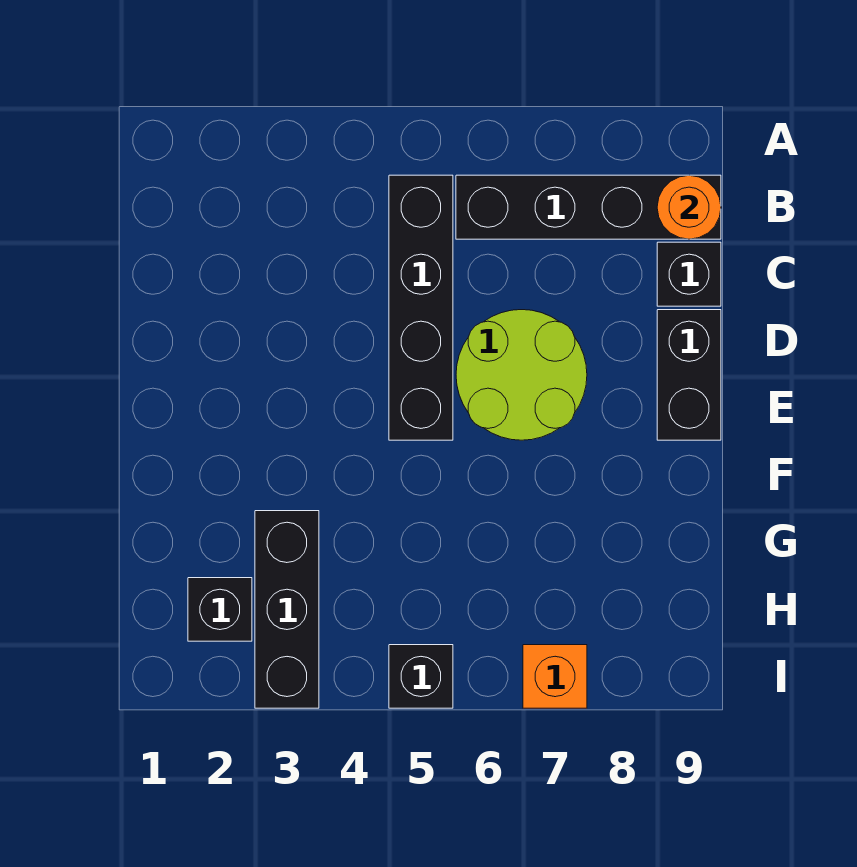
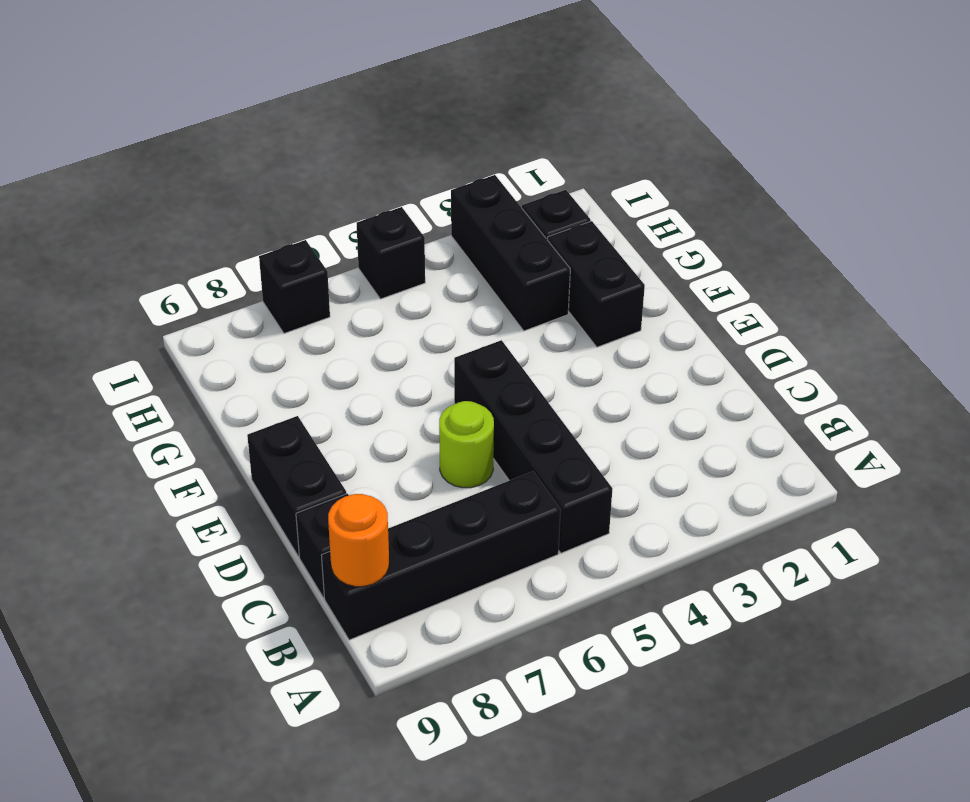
lime 2x2 round brick [456,310,587,440] -> lime 1x1 round brick [439,401,494,488]
none -> black 1x2 brick [548,221,645,347]
orange 1x1 brick [523,645,587,708] -> black 1x1 brick [259,240,330,333]

